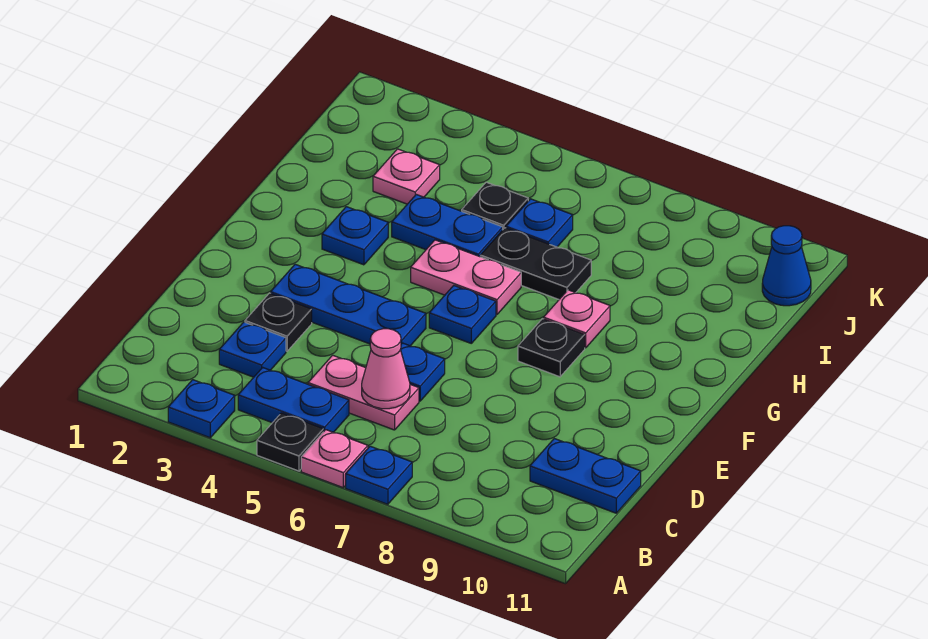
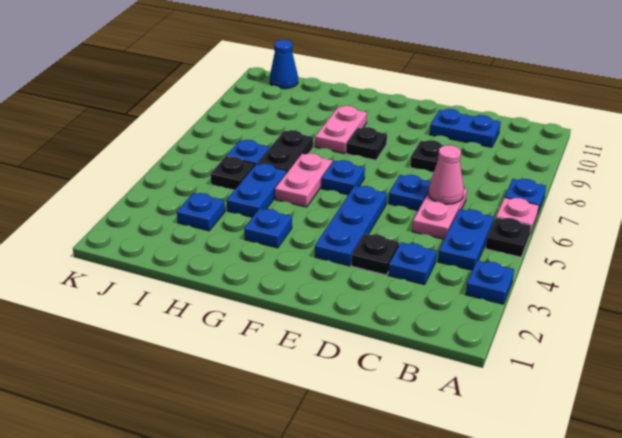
blue 1x2 plate [530,439,641,513] -> blue 1x2 plate turned to [430,109,501,147]
none -> black 1x1 plate [410,140,445,173]
pink 1x1 plate [544,290,610,348] -> pink 1x2 plate [315,106,367,154]
pink 1x1 plate [373,149,440,204] -> blue 1x1 plate [177,193,225,231]

